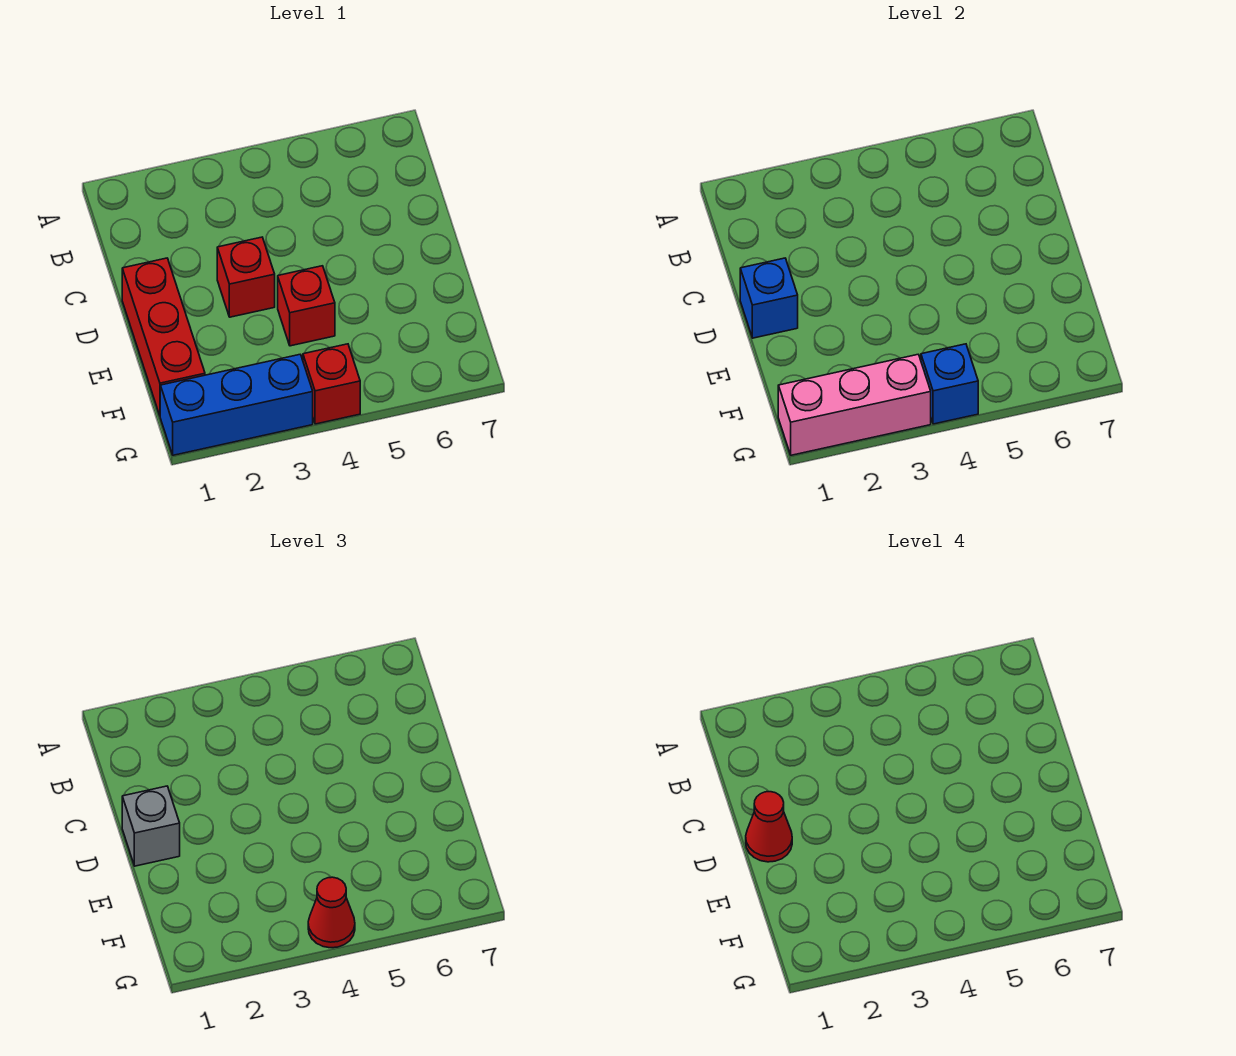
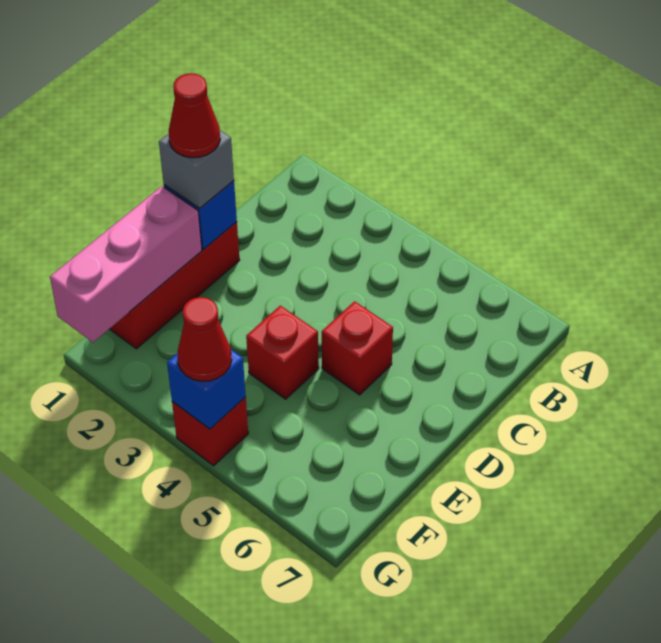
red 1x1 brick [217,237,275,317] -> red 1x1 brick moved to [322,301,393,395]
blue 1x3 brick [160,354,313,455] -> none
pink 1x3 brick [778,354,931,455] -> pink 1x3 brick turned to [50,186,202,342]

